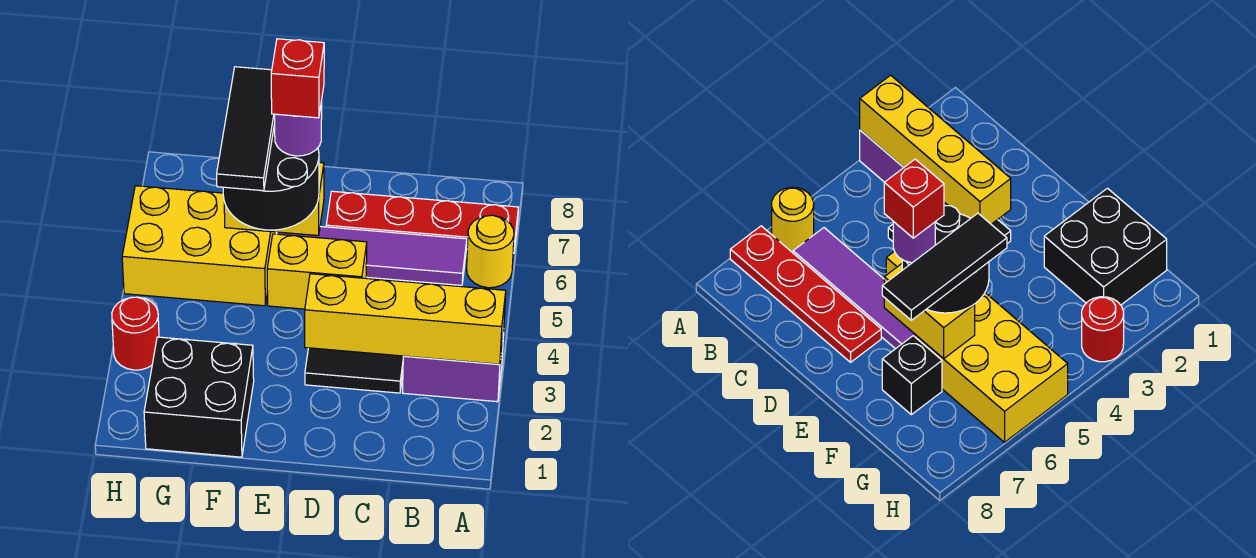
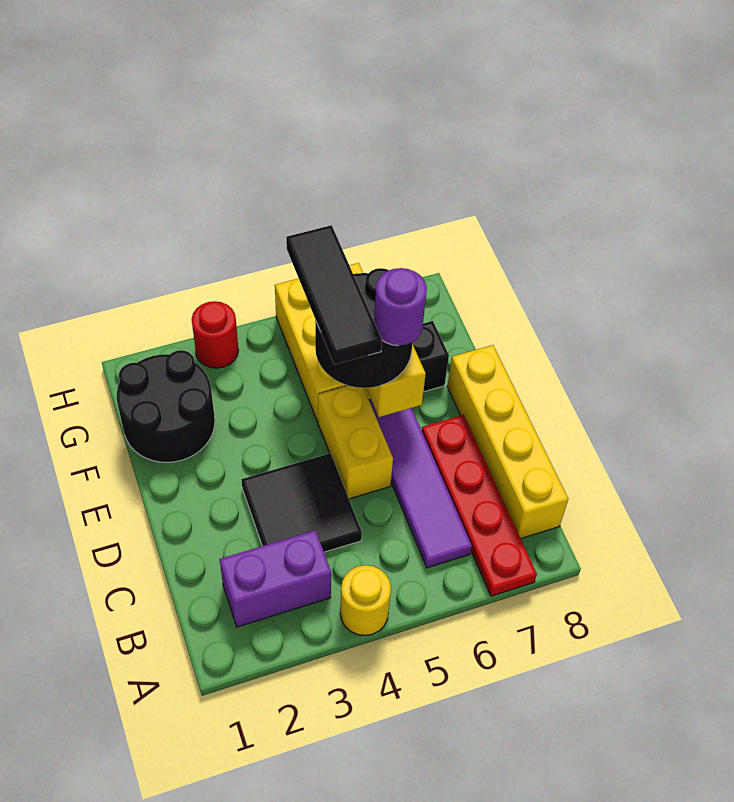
purple 1x2 brick [403,332,504,402] -> purple 1x2 brick turned to [220,530,331,627]
yellow 1x4 brick [305,274,506,364] -> yellow 1x4 brick moved to [447,345,568,538]
yellow 1x1 round brick [467,215,514,288] -> yellow 1x1 round brick moved to [340,565,391,636]
red 1x1 brick [271,39,324,118] -> none
black 2x2 brick [144,337,254,457] -> black 2x2 round brick [117,350,215,462]
black 1x3 tile [217,67,275,191] -> black 1x3 tile turned to [286,225,382,365]

